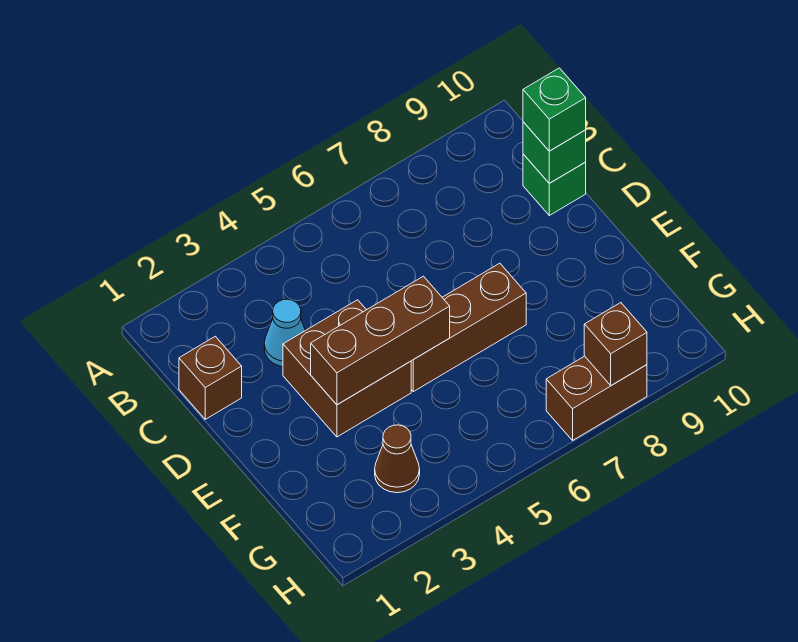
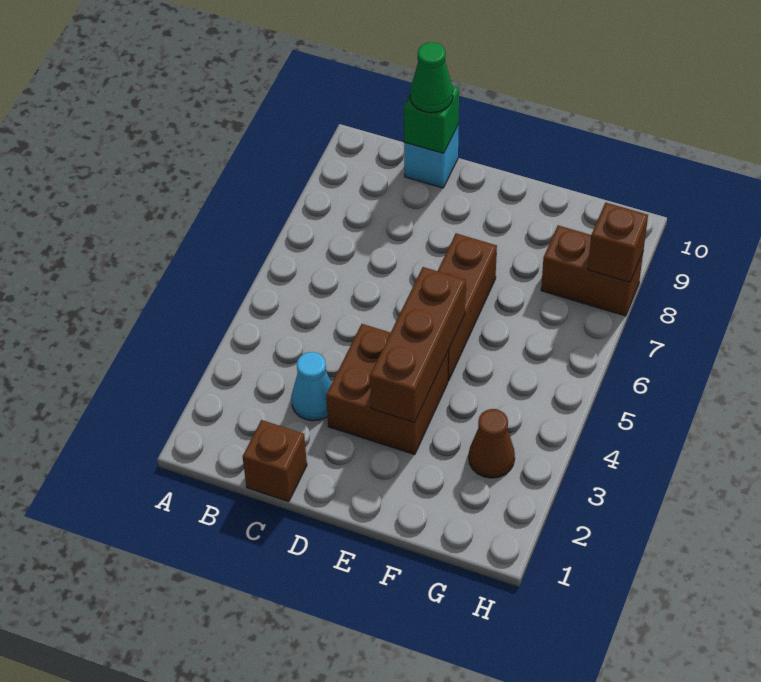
green 1x1 brick [523,154,586,215] -> cyan 1x1 brick [404,125,459,188]
green 1x1 brick [523,68,586,151] -> green 1x1 cone [410,42,453,113]
brown 1x2 brick [546,356,647,440] -> brown 1x2 brick turned to [541,225,643,316]

